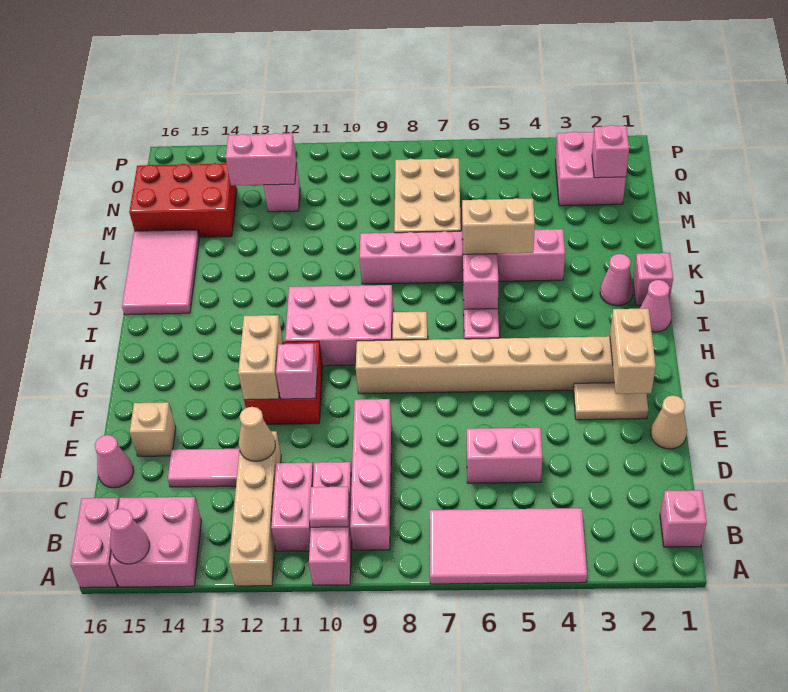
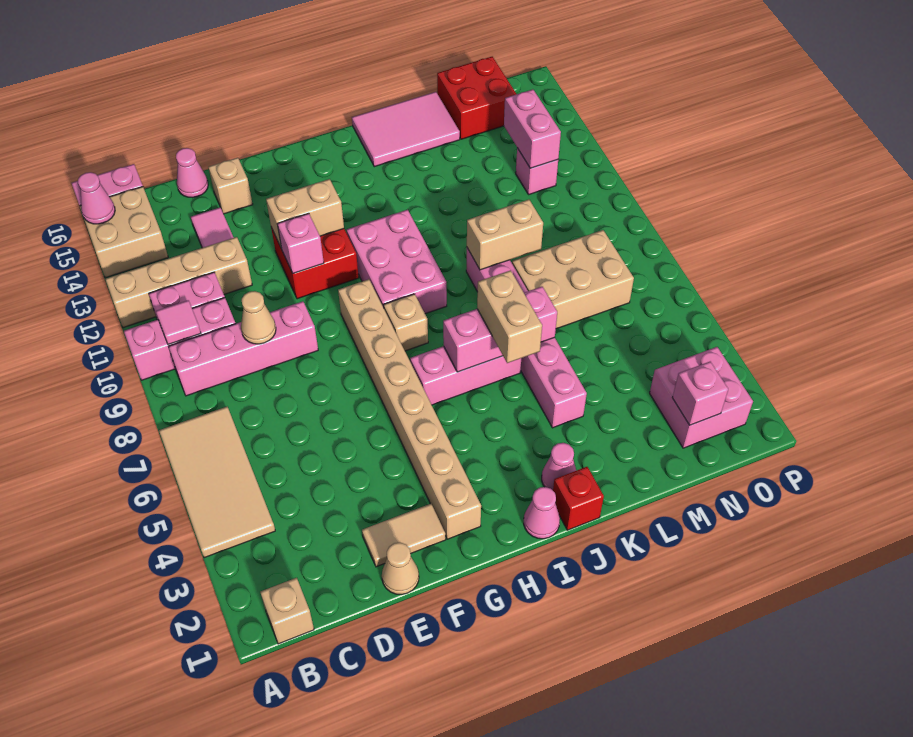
pink 2x4 tile [430,508,587,584] -> tan 2x4 tile [159,407,275,558]
pink 2x2 brick [110,497,202,587] -> tan 2x2 brick [80,187,168,278]
pink 1x1 brick [660,490,707,547] -> tan 1x1 brick [260,578,314,644]
pink 1x2 brick [467,428,543,483] -> none
tan 1x1 cone [239,407,275,462] -> tan 1x1 cone moved to [241,291,276,344]
tan 1x2 tile [573,383,648,420] -> tan 1x2 tile turned to [362,504,446,567]
tan 1x2 brick [610,309,656,394] -> tan 1x2 brick moved to [467,200,543,270]
pink 1x1 brick [633,253,673,305] -> red 1x1 brick [553,467,604,530]
red 2x3 brick [129,163,237,237] -> red 2x2 brick [437,57,516,139]

